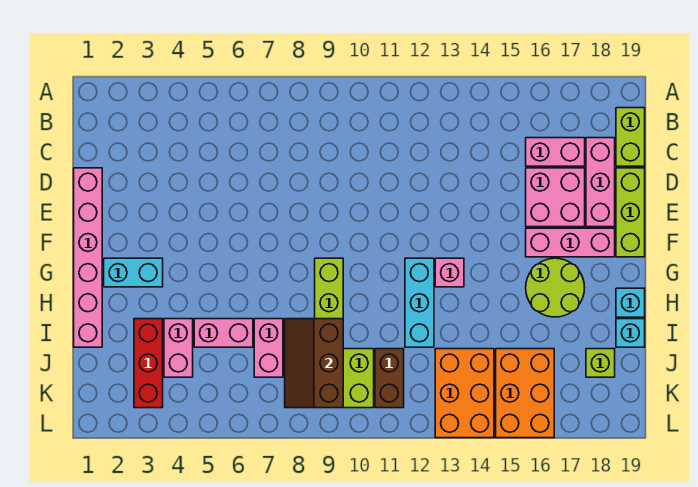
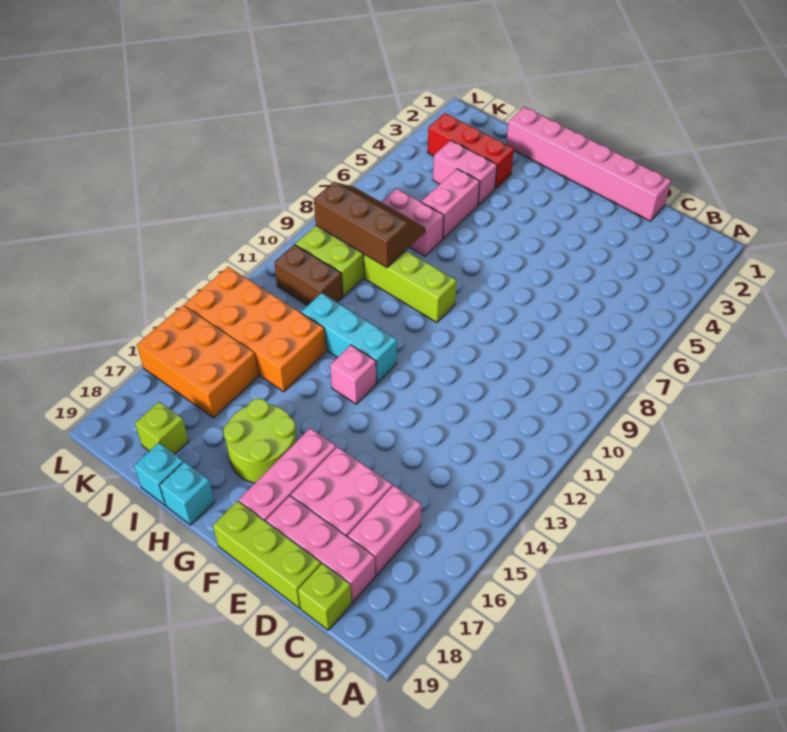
lime 1x2 brick [616,108,645,166] -> lime 1x1 brick [298,564,352,630]
cyan 1x2 brick [104,258,163,287] -> none
orange 2x3 brick [435,349,494,438] -> orange 2x4 brick [184,267,326,392]

